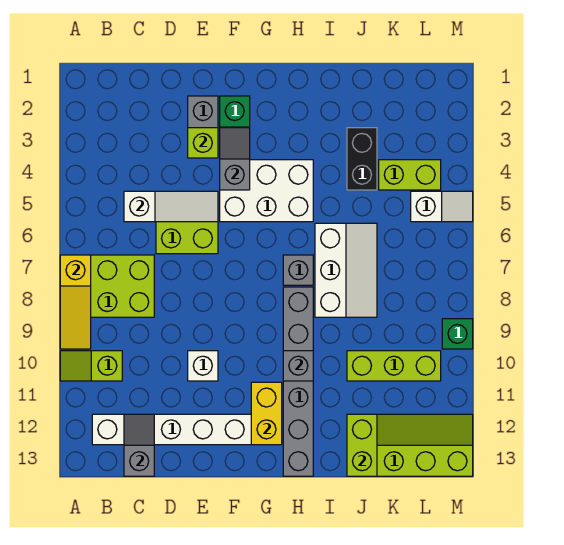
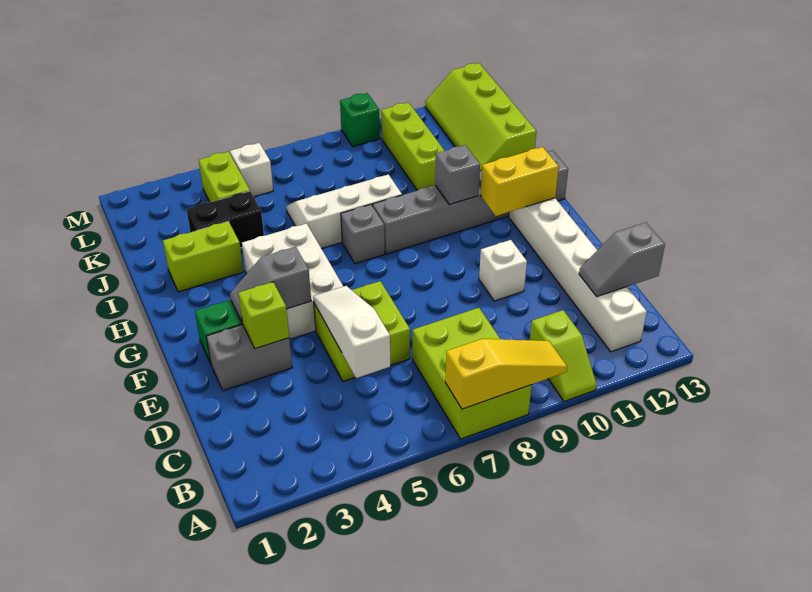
lime 1x2 brick [347,414,377,476] -> lime 1x2 brick moved to [163,221,243,292]

